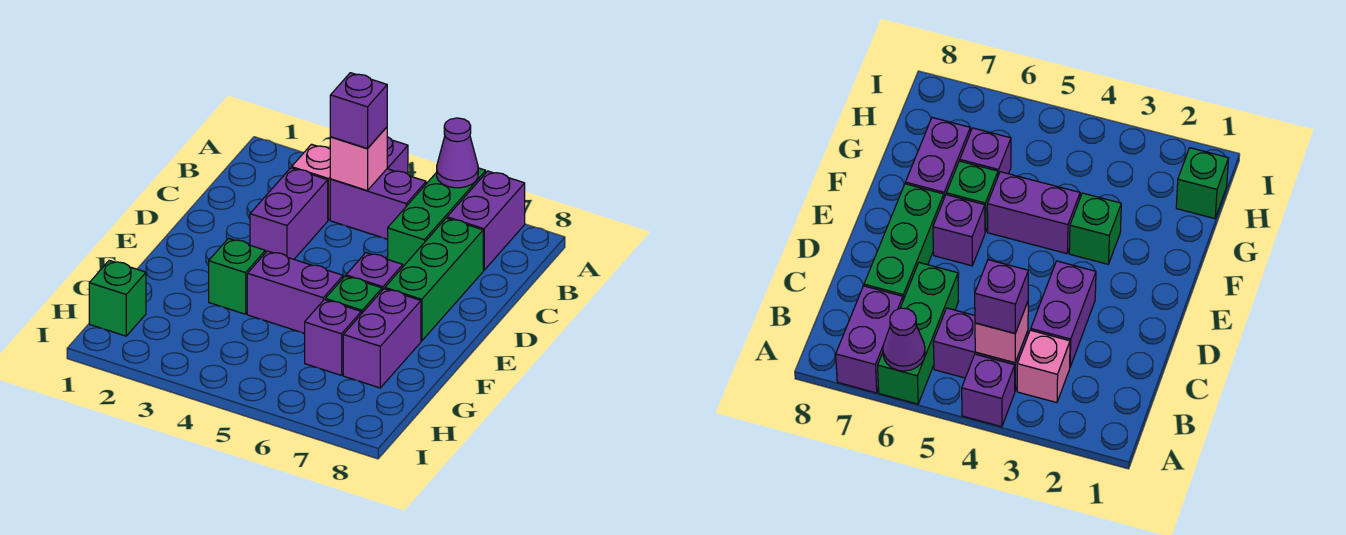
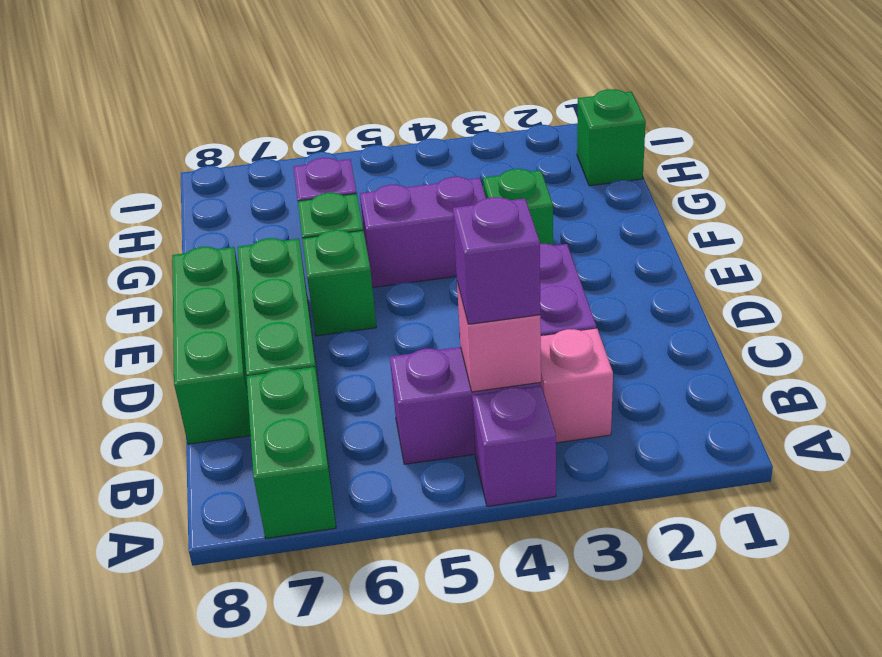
green 1x3 brick [388,168,486,266] -> green 1x3 brick moved to [172,247,251,444]
purple 1x1 cone [437,118,478,188] -> none
purple 1x2 brick [447,171,525,270] -> green 1x2 brick [246,367,336,538]
purple 1x1 brick [346,253,403,290] -> green 1x1 brick [302,230,376,336]
purple 1x2 brick [343,289,421,388] -> none

